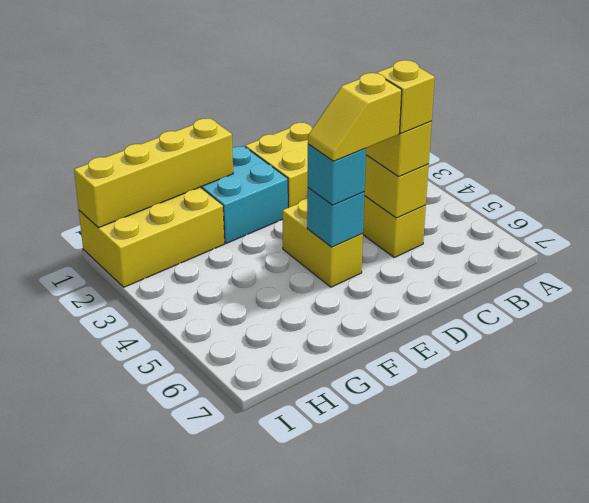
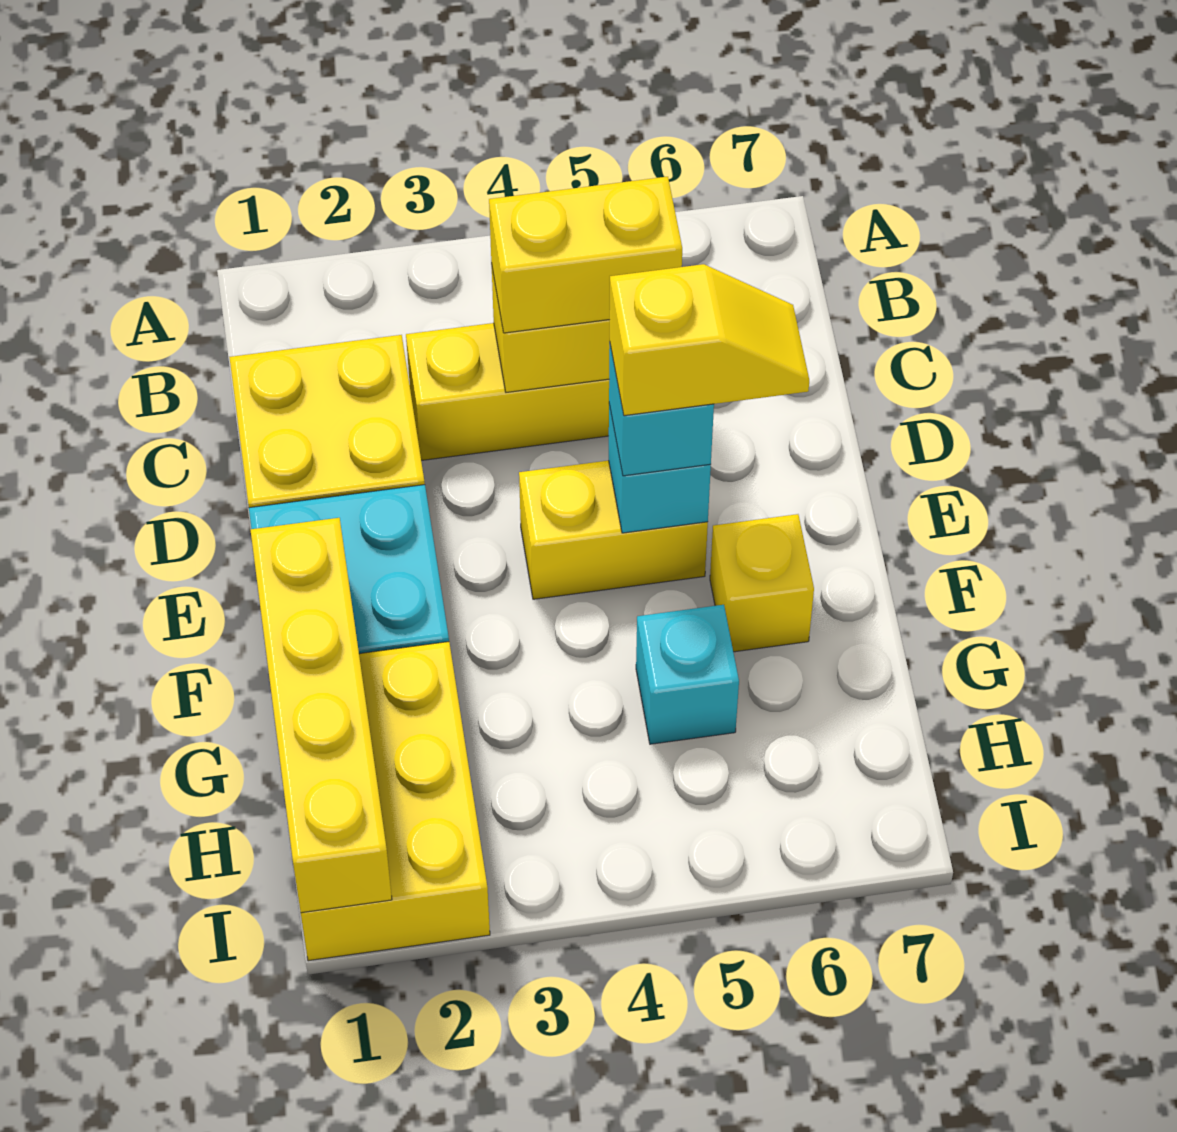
yellow 1x1 brick [377,60,435,133] -> yellow 1x1 brick moved to [710,514,814,652]
yellow 1x2 slope [308,73,402,161] -> yellow 1x2 slope turned to [610,264,809,416]
none -> cyan 1x1 brick [636,605,739,744]

